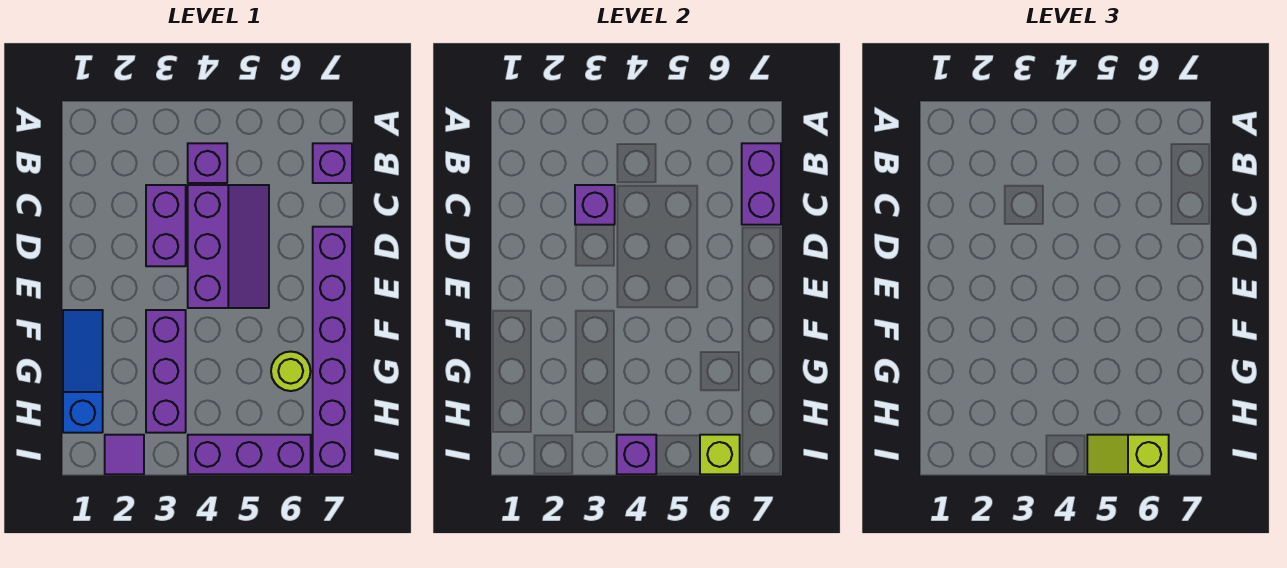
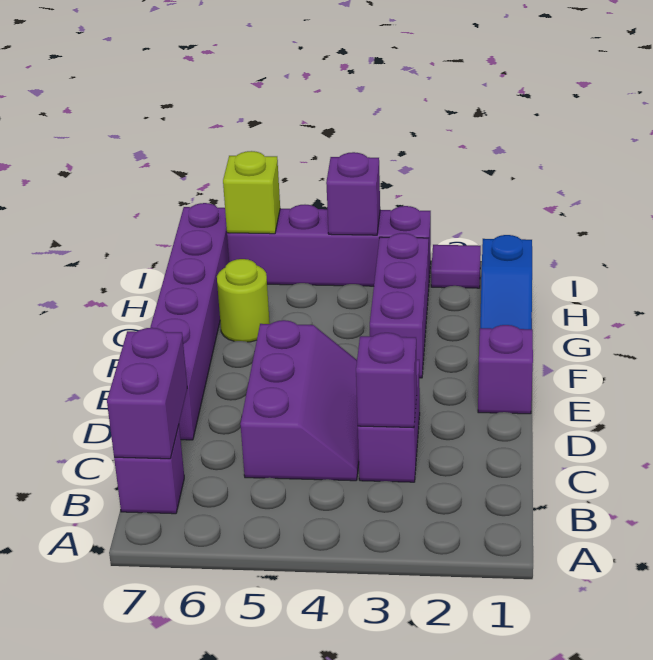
purple 1x1 brick [188,143,227,183] -> purple 1x1 brick moved to [478,325,533,414]
purple 2x3 slope [188,185,269,308] -> purple 2x3 slope turned to [240,320,359,481]
purple 1x3 brick [188,435,311,474] -> purple 1x4 brick [227,205,431,286]
lime 1x2 slope [1087,435,1169,474] -> none

